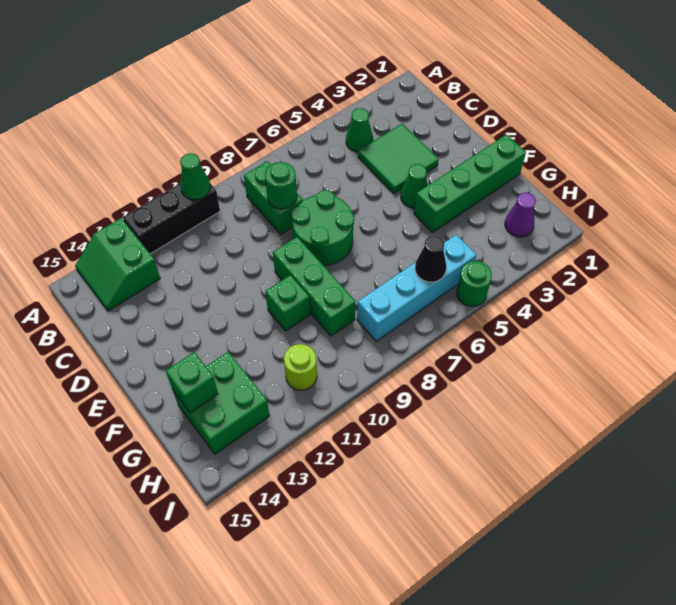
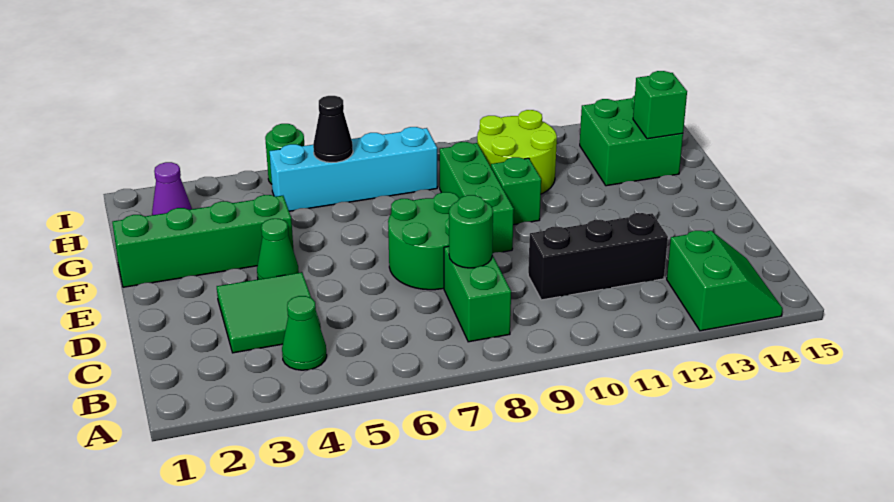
black 1x3 brick [123,183,220,254] -> black 1x3 brick moved to [528,213,668,300]
green 1x1 cone [180,153,211,200] -> none
lime 1x1 round brick [284,344,317,390] -> lime 2x2 round brick [477,110,557,194]

